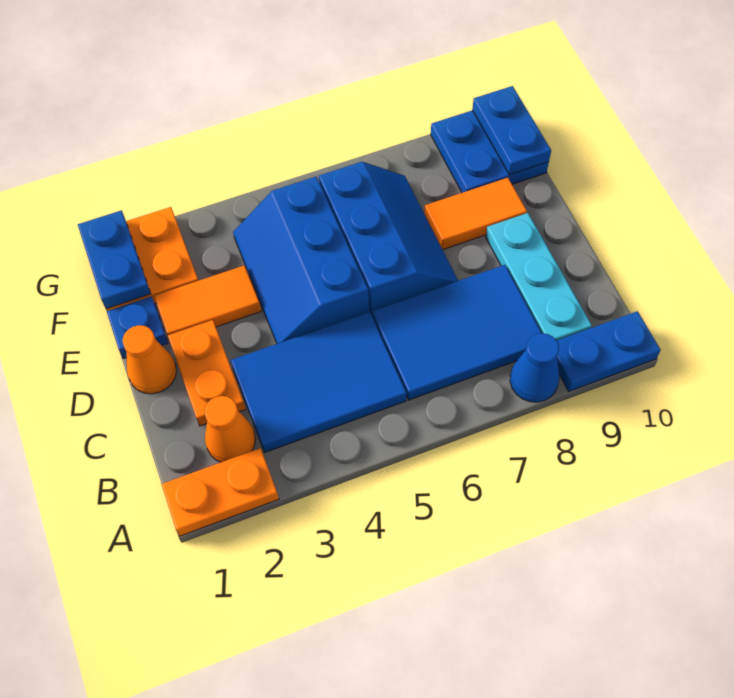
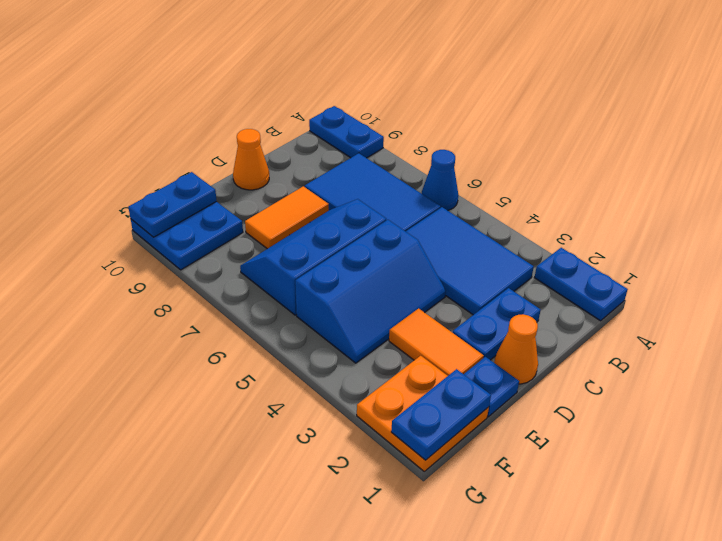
orange 1x2 plate [162,448,279,536] -> blue 1x2 plate [534,248,628,321]
blue 1x1 cone [510,333,559,402] -> blue 1x1 cone moved to [422,150,458,210]
orange 1x1 cone [205,396,255,462] -> orange 1x1 cone moved to [233,129,269,190]
cyan 1x3 plate [486,213,592,340] -> none
orange 1x2 plate [168,320,246,426] -> blue 1x2 plate [453,288,541,360]
orange 1x2 tile [424,178,527,250] -> orange 1x2 tile turned to [245,186,329,249]

